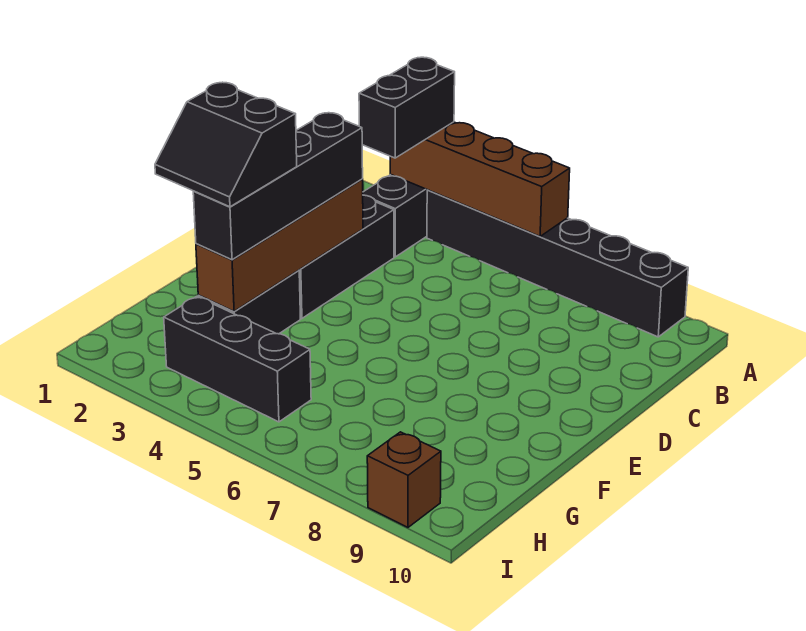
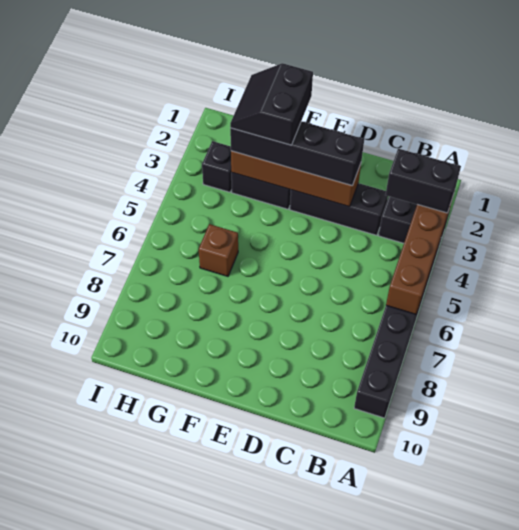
black 1x3 brick [164,297,311,422] -> black 1x1 brick [202,141,232,192]
brown 1x1 brick [367,432,441,527] -> brown 1x1 brick moved to [199,224,238,276]

